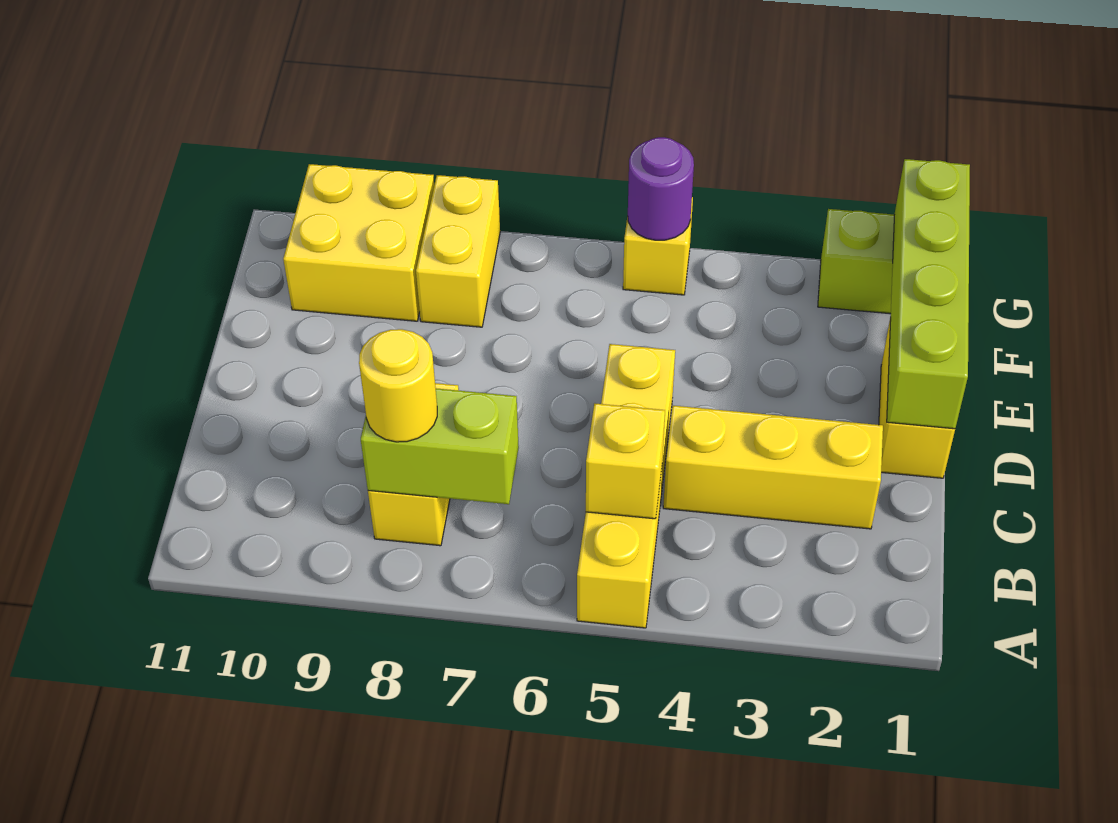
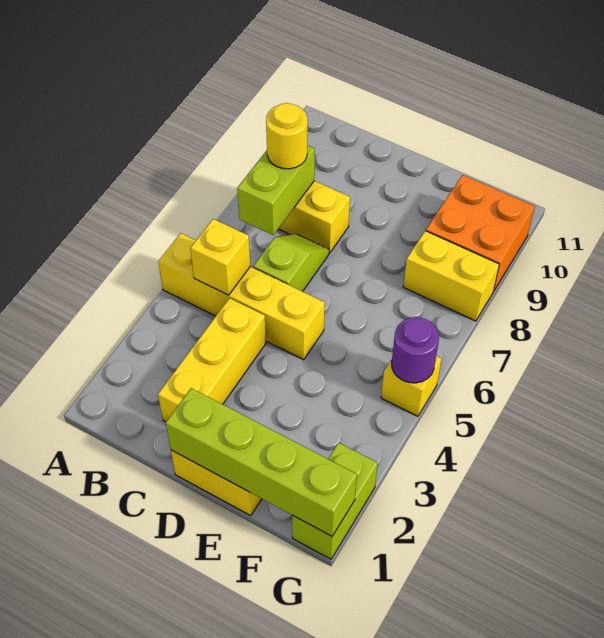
none -> lime 1x2 slope [253,234,329,292]
yellow 2x2 brick [283,164,434,321] -> orange 2x2 brick [426,175,535,290]

